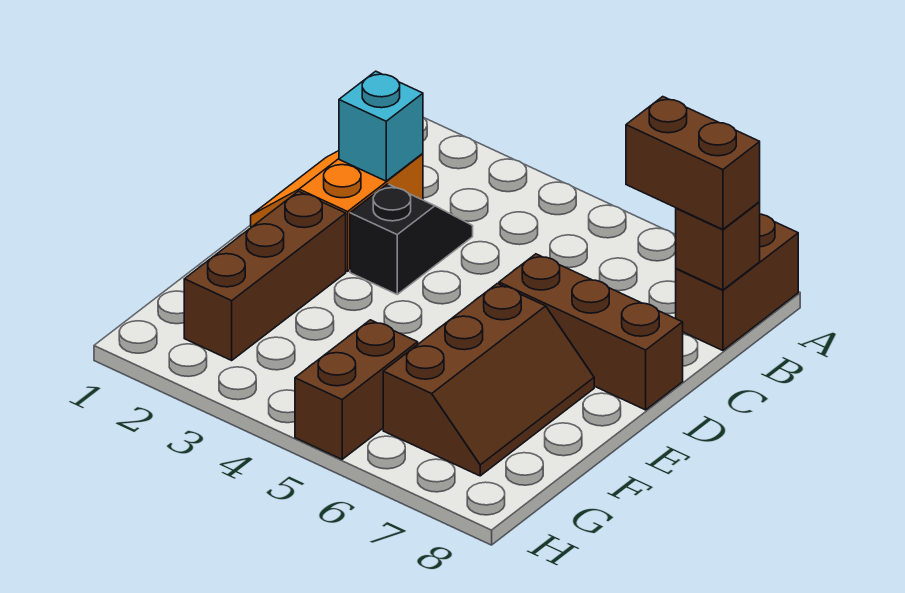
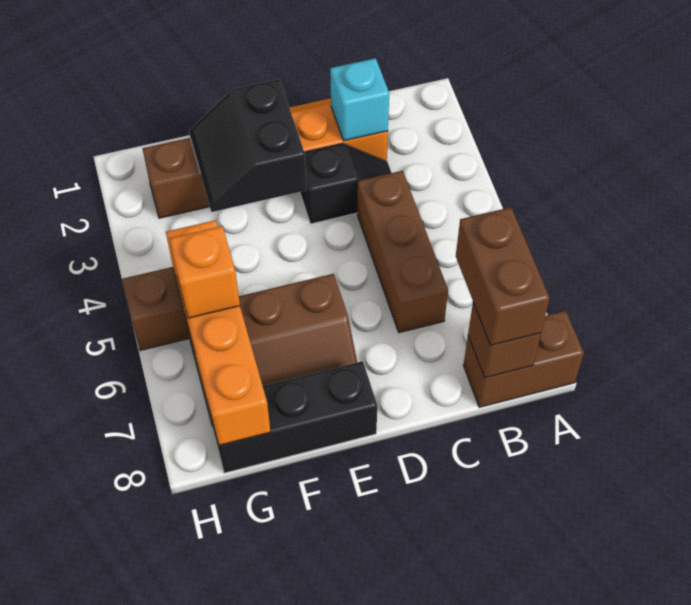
brown 1x3 brick [499,254,683,410] -> brown 1x3 brick moved to [357,171,448,333]
none -> black 2x2 slope [189,79,307,212]
none -> black 1x3 brick [208,361,377,473]
none -> orange 1x4 brick [166,220,271,445]
none -> orange 1x1 brick [170,226,240,318]

